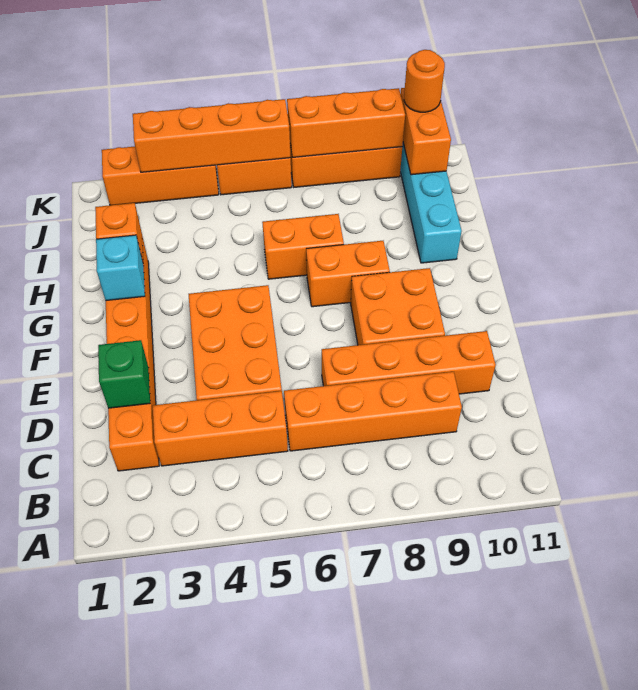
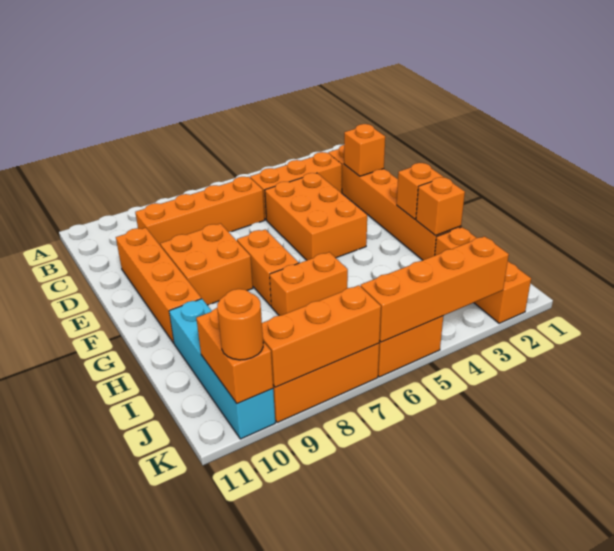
green 1x1 brick [98,340,150,408] -> orange 1x1 brick [344,124,385,176]
orange 1x4 brick [322,331,496,394] -> orange 1x4 brick turned to [116,228,201,343]
cyan 1x1 brick [96,235,145,301] -> orange 1x1 brick [397,163,443,219]
orange 1x2 brick [306,241,390,307] -> orange 1x2 brick turned to [237,229,298,306]
orange 1x3 brick [102,146,219,205] -> orange 1x3 brick turned to [435,227,531,323]

